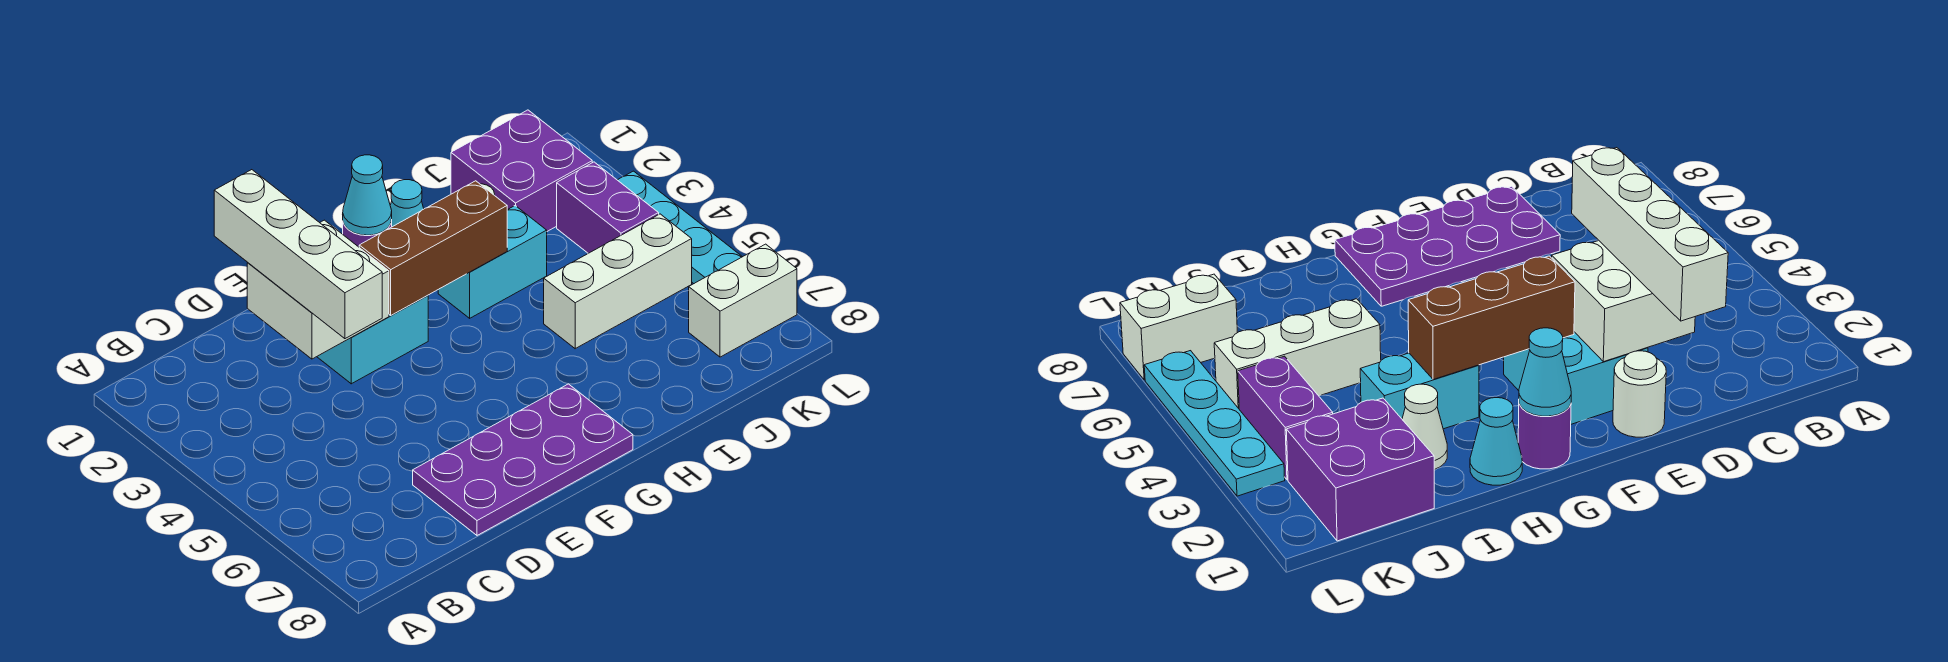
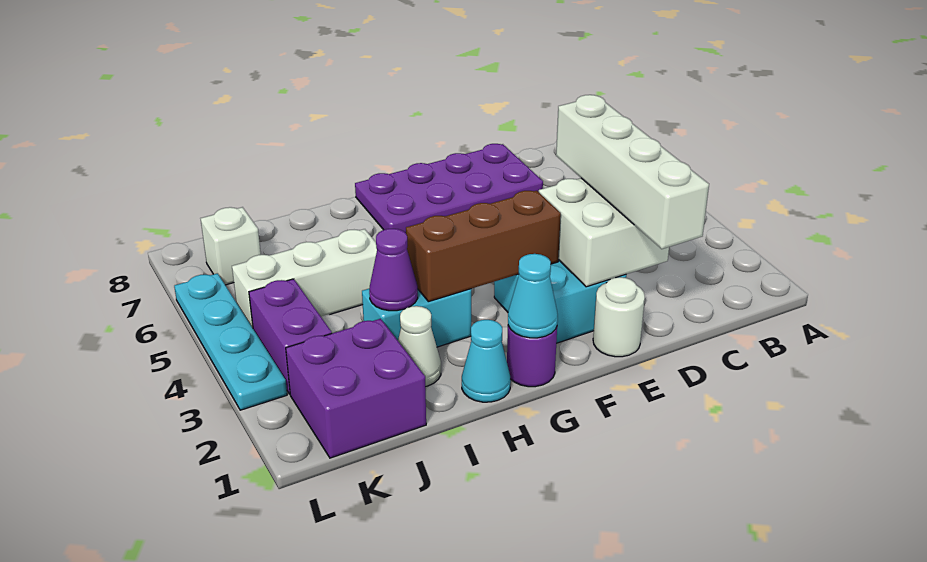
none -> purple 1x1 cone [369,229,418,311]
white 1x2 brick [689,244,797,357] -> white 1x1 brick [201,207,261,285]

